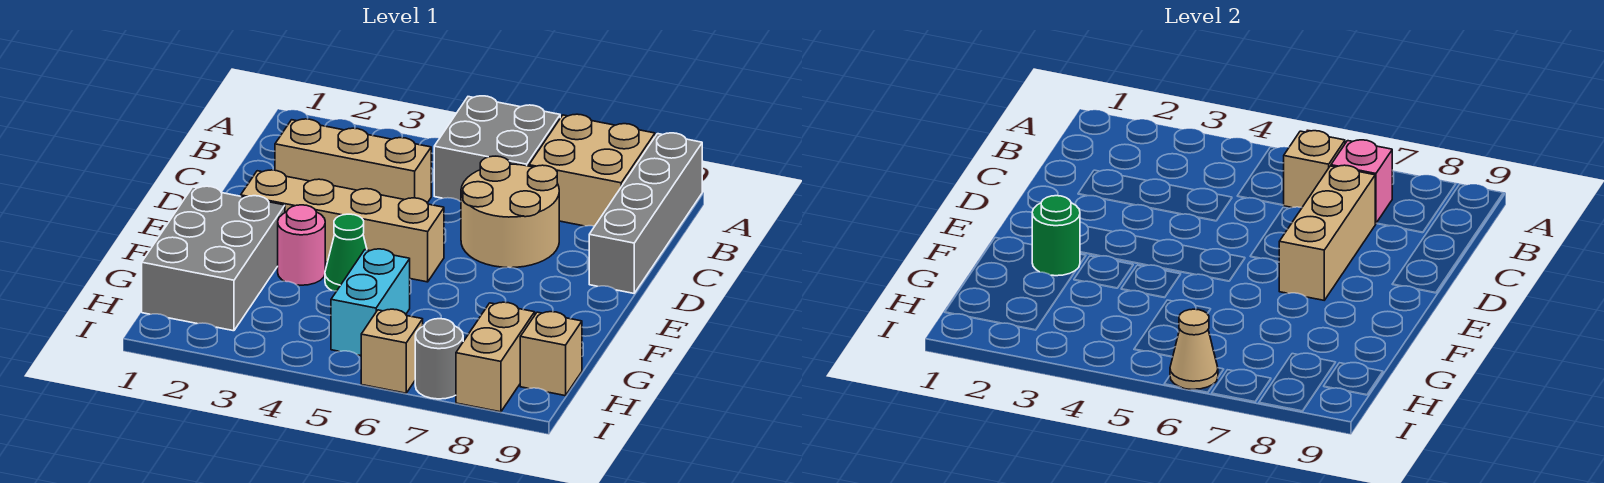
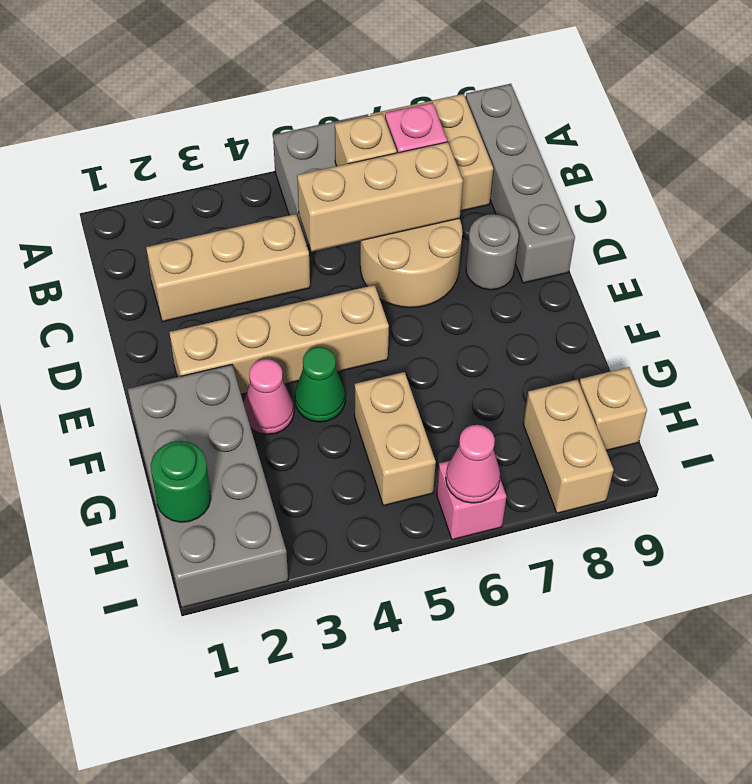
tan 1x3 brick [1279,165,1375,300] -> tan 1x3 brick turned to [297,142,463,251]
grey 2x3 brick [142,186,285,331] -> grey 2x4 brick [128,365,288,608]
green 1x1 round brick [1032,196,1080,276] -> green 1x1 round brick moved to [151,441,211,522]
pink 1x1 round brick [278,205,325,285] -> pink 1x1 cone [244,359,294,434]
cyan 1x2 brick [331,249,410,356] -> tan 1x2 brick [354,372,436,506]
tan 1x1 brick [361,309,423,393] -> pink 1x1 brick [437,461,507,540]
tan 1x1 cone [1170,309,1218,389] -> pink 1x1 cone [446,425,500,503]
grey 1x1 round brick [415,319,463,399] -> grey 1x1 round brick moved to [466,214,519,290]

